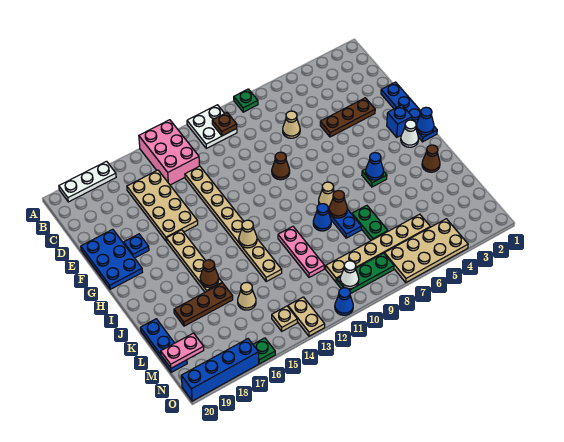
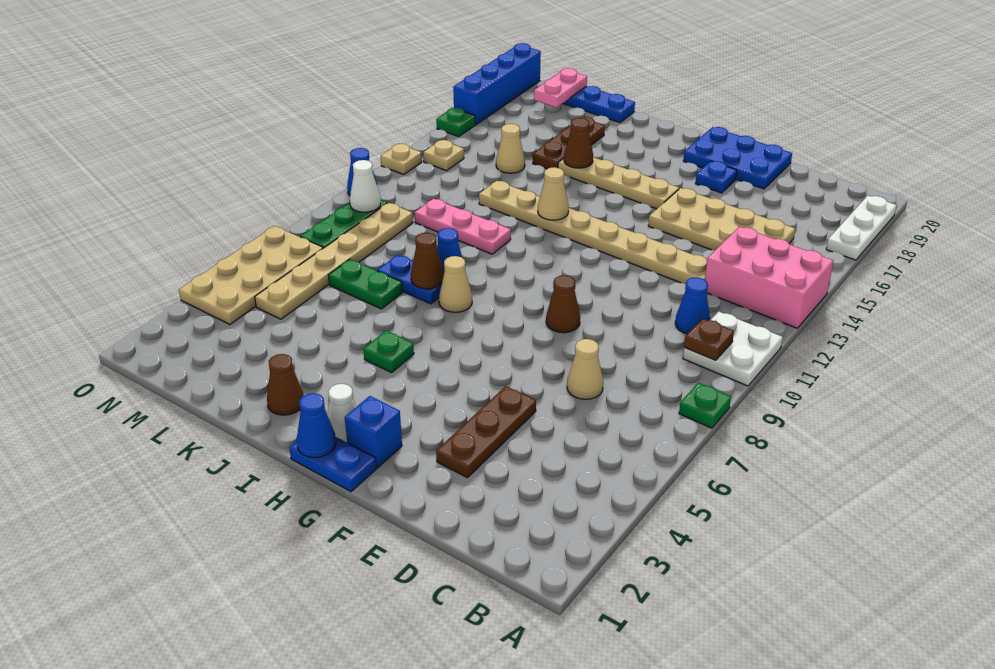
blue 1x4 plate [381,82,437,142] -> blue 1x2 plate [289,437,377,492]
blue 1x1 cone [366,153,383,180] -> blue 1x1 cone moved to [675,277,710,334]
tan 1x2 plate [288,297,325,336] -> tan 1x1 plate [381,144,422,174]

